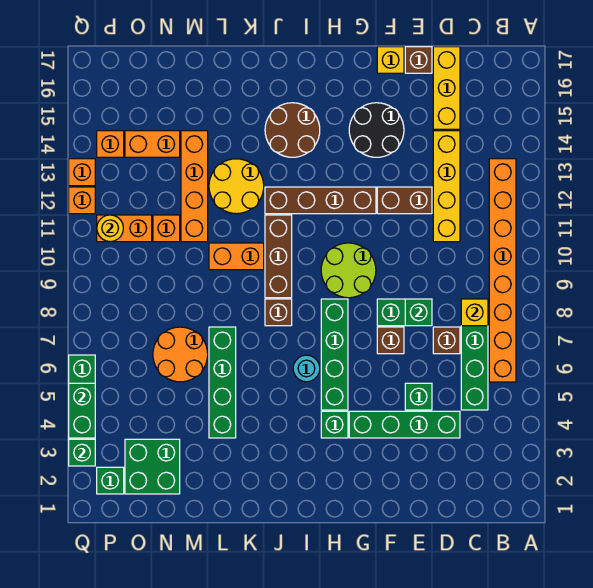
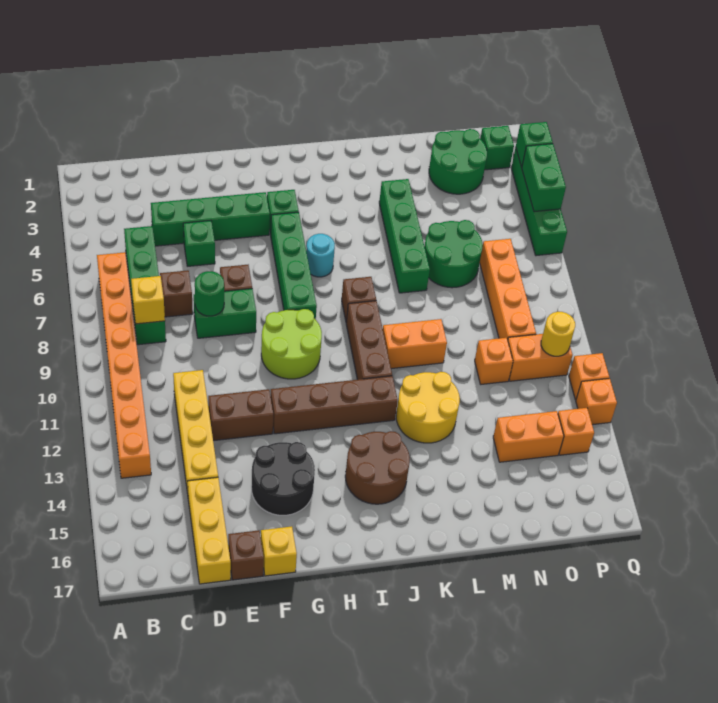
green 1x1 brick [405,299,432,326] -> green 1x1 round brick [195,271,224,316]
orange 2x2 round brick [153,327,208,382] -> green 2x2 round brick [424,220,483,288]
orange 1x4 brick [181,131,208,242] -> orange 1x4 brick moved to [480,239,536,340]
green 2x2 brick [125,439,180,494] -> green 2x2 round brick [429,129,487,194]

